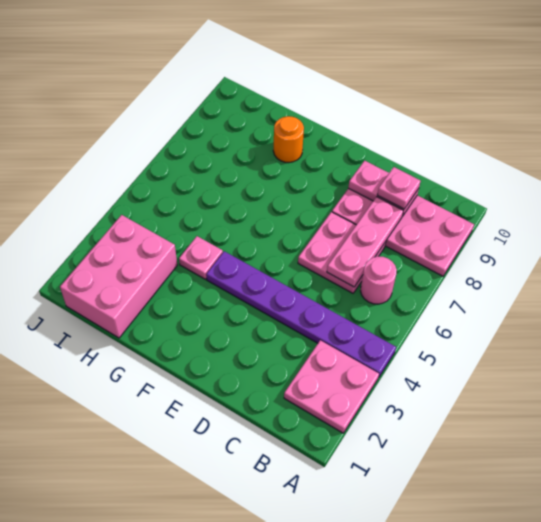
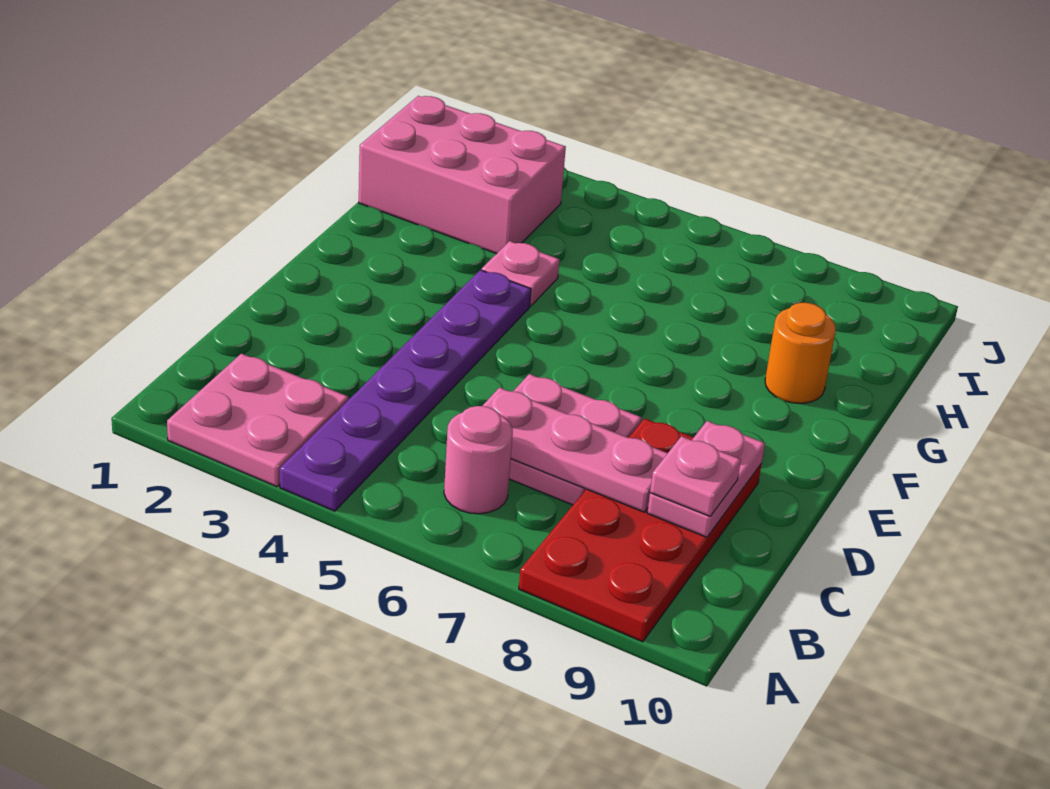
pink 2x4 plate [332,188,474,276] -> red 2x4 plate [519,418,761,642]

